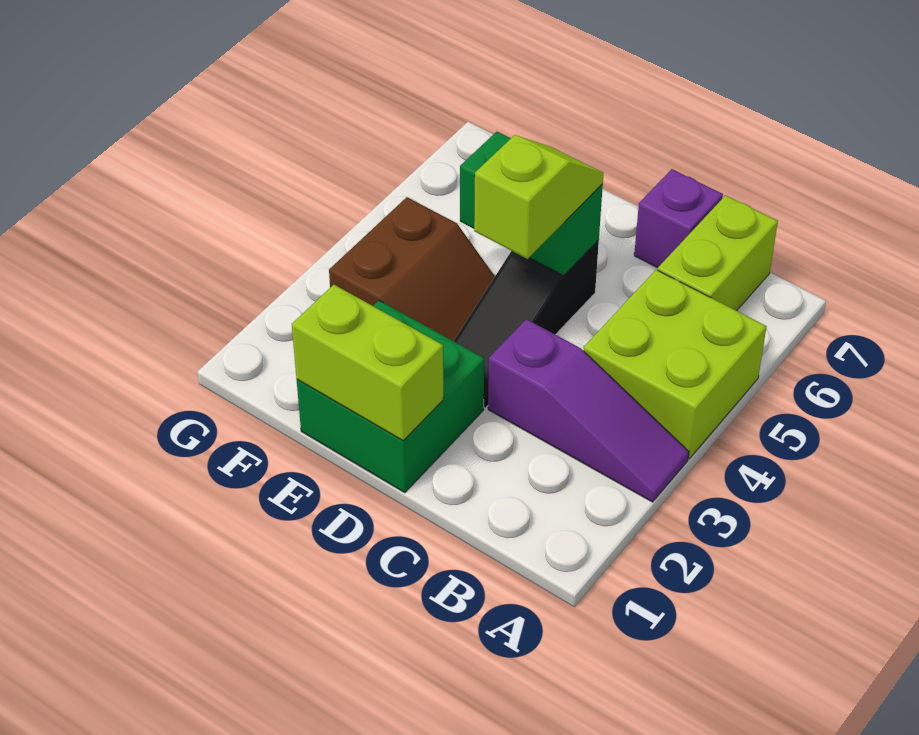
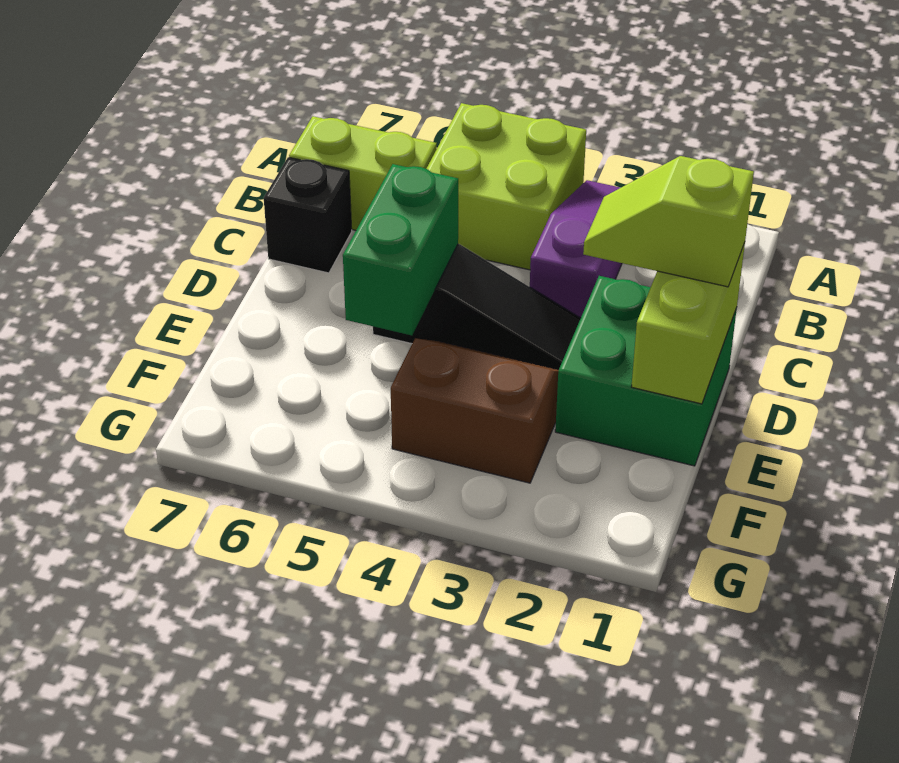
purple 1x1 brick [634,169,723,268] -> black 1x1 brick [264,157,352,273]
lime 1x2 slope [474,135,603,259] -> lime 1x2 slope moved to [583,156,754,287]

